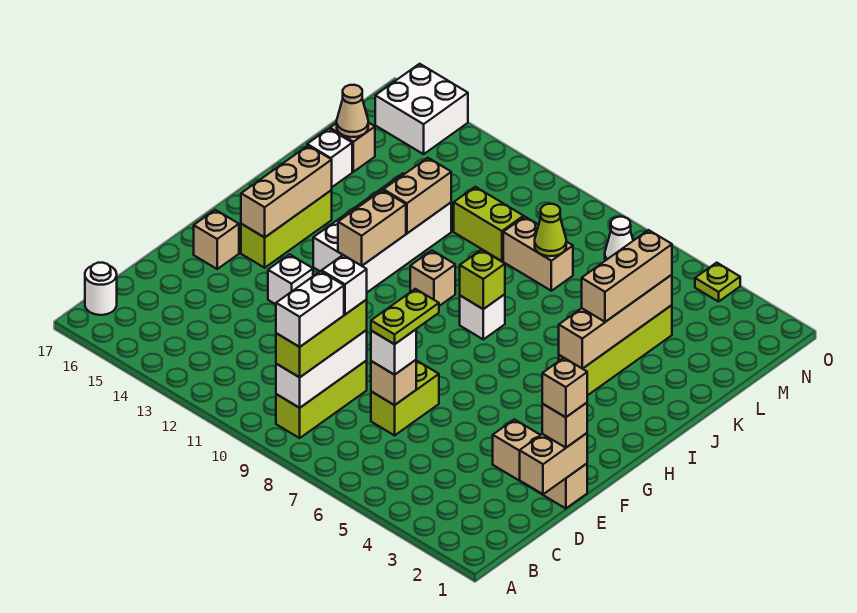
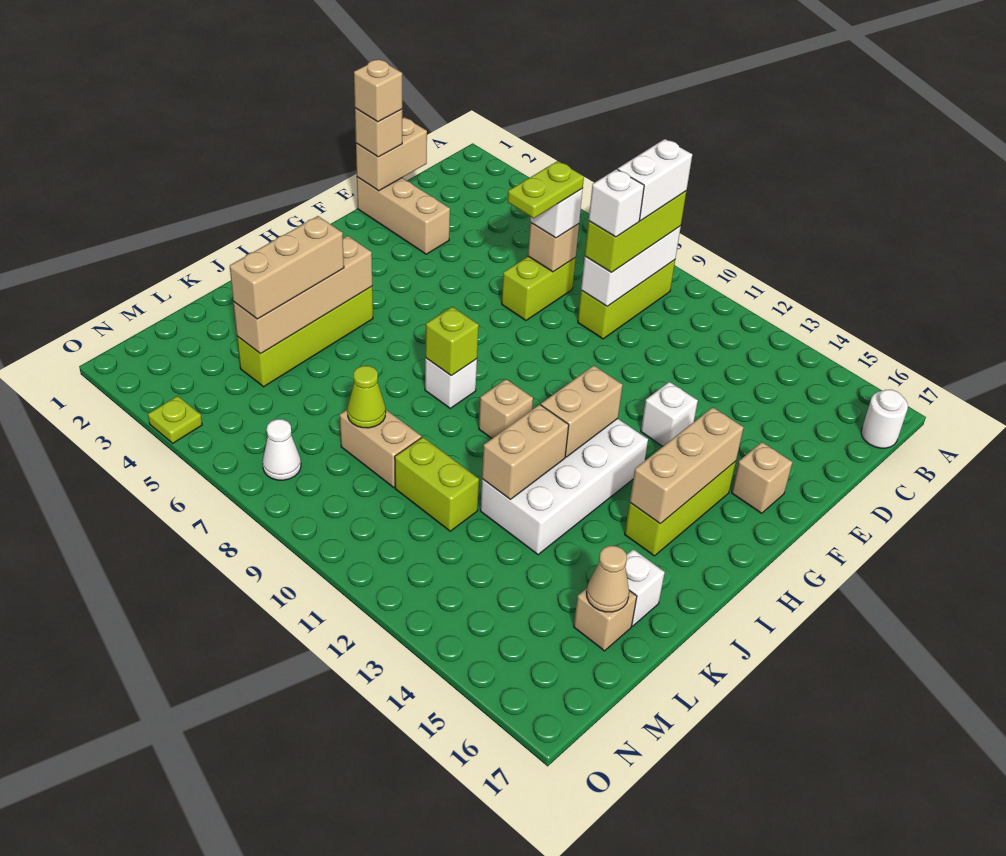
white 2x2 brick [375,64,468,154] -> none

